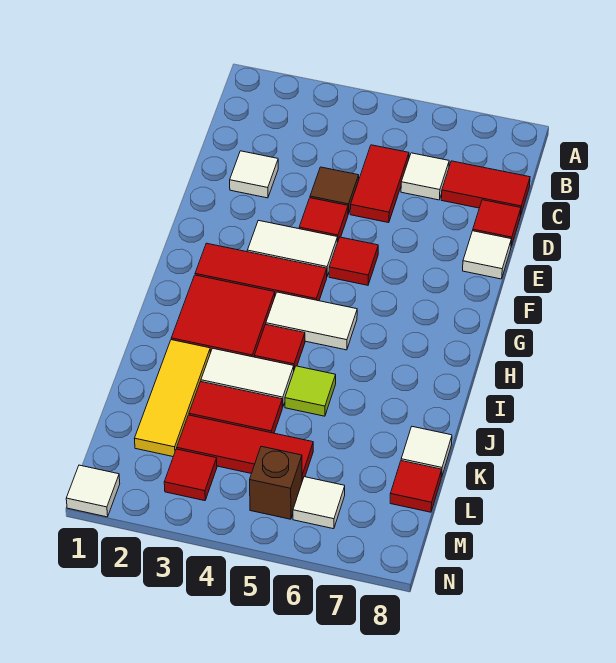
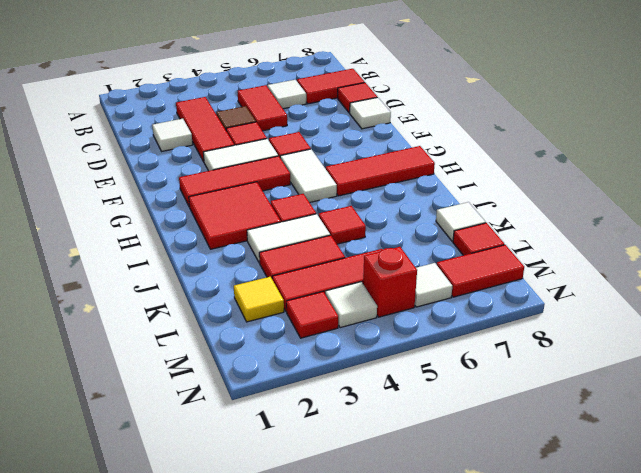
none -> red 1x3 tile [176,97,234,162]
white 1x2 tile [266,292,357,350] -> white 1x2 tile turned to [280,149,337,203]
none -> red 1x3 tile [326,146,435,196]
yellow 1x3 tile [134,340,210,457] -> yellow 1x1 tile [234,277,284,322]
lime 1x1 tile [285,366,336,416] -> red 1x1 tile [319,206,366,244]
brown 1x1 brick [250,446,302,519] -> red 1x1 brick [363,247,417,317]
none -> red 1x2 tile [437,245,524,297]
white 1x1 tile [66,465,120,517] -> white 1x1 tile moved to [325,282,377,328]

